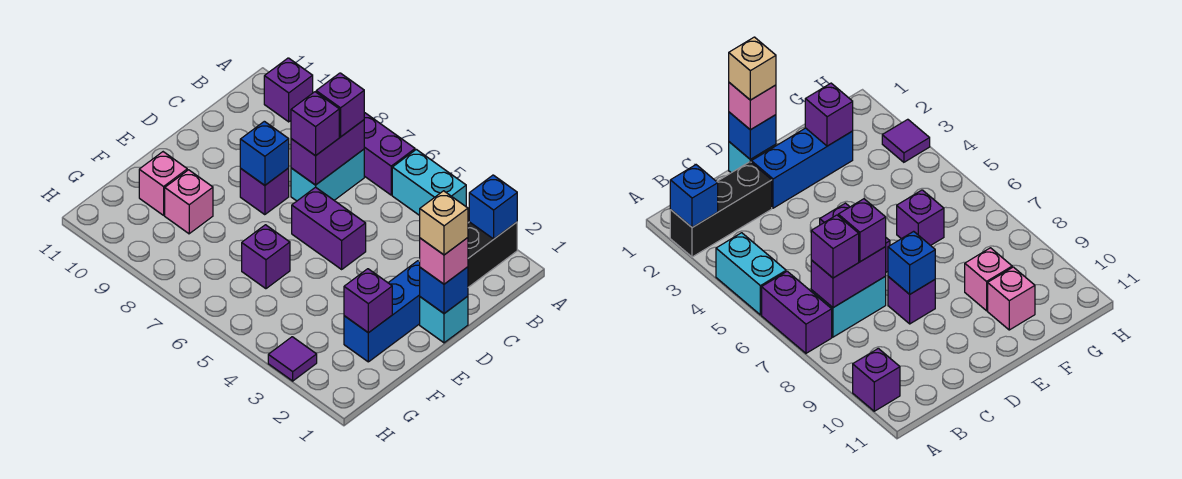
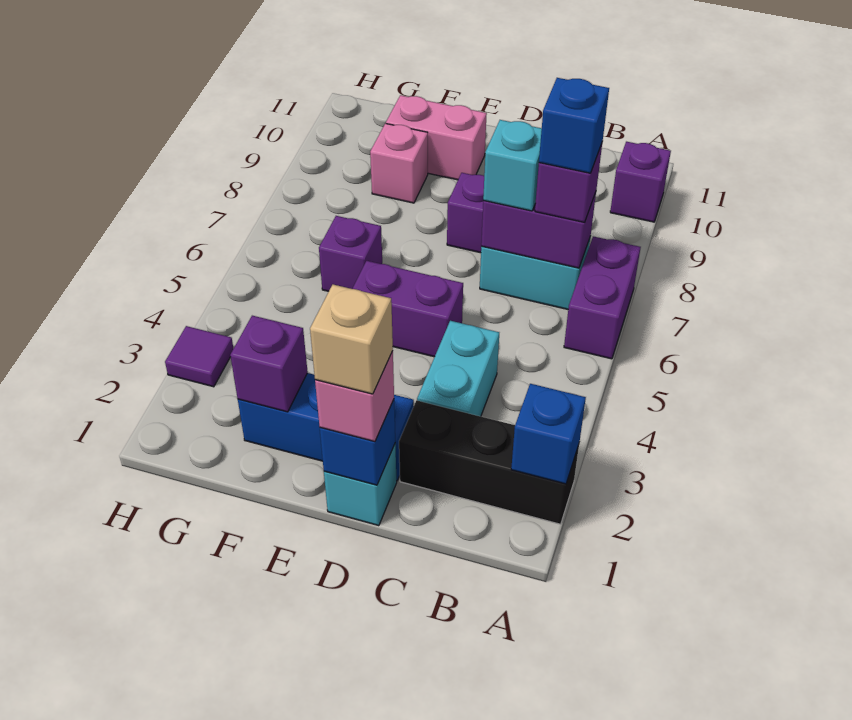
cyan 1x2 brick [392,149,466,216] -> cyan 1x2 brick moved to [417,321,499,416]
purple 1x1 brick [291,92,339,156] -> cyan 1x1 brick [483,120,542,211]
purple 1x2 brick [292,187,366,269] -> purple 1x2 brick turned to [353,261,463,357]
blue 1x1 brick [240,121,289,185] -> blue 1x1 brick moved to [539,78,609,173]
pink 1x1 brick [139,152,187,215] -> pink 1x2 brick [386,95,487,180]

